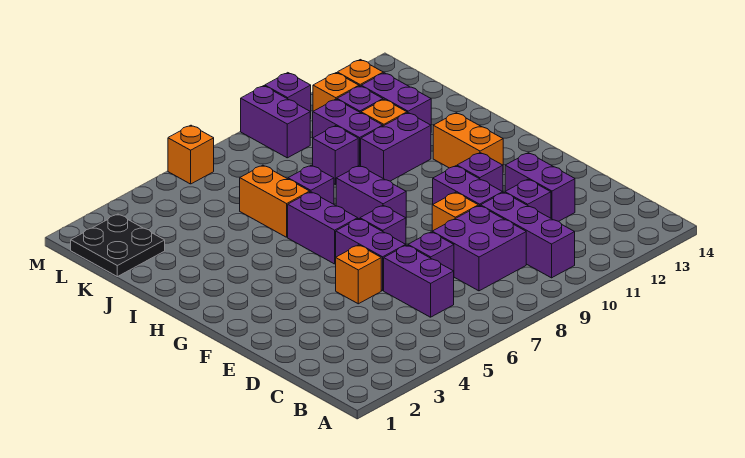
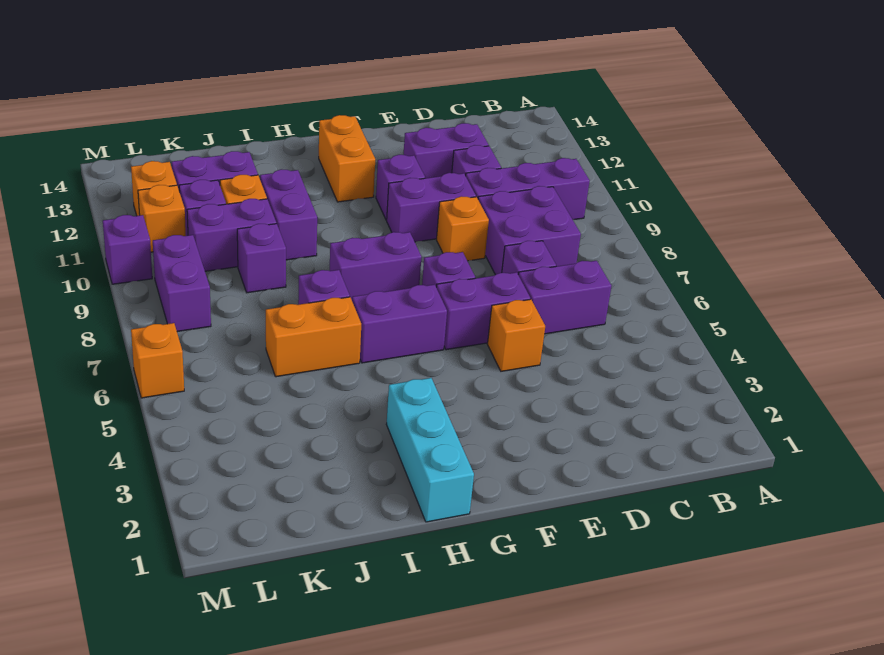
orange 1x2 brick [433,113,503,168] -> orange 1x2 brick turned to [319,115,375,202]
none -> cyan 1x3 brick [386,378,474,522]
black 2x2 plate [71,214,165,277] -> none
purple 1x2 brick [241,86,310,158] -> purple 1x2 brick turned to [153,235,211,332]

